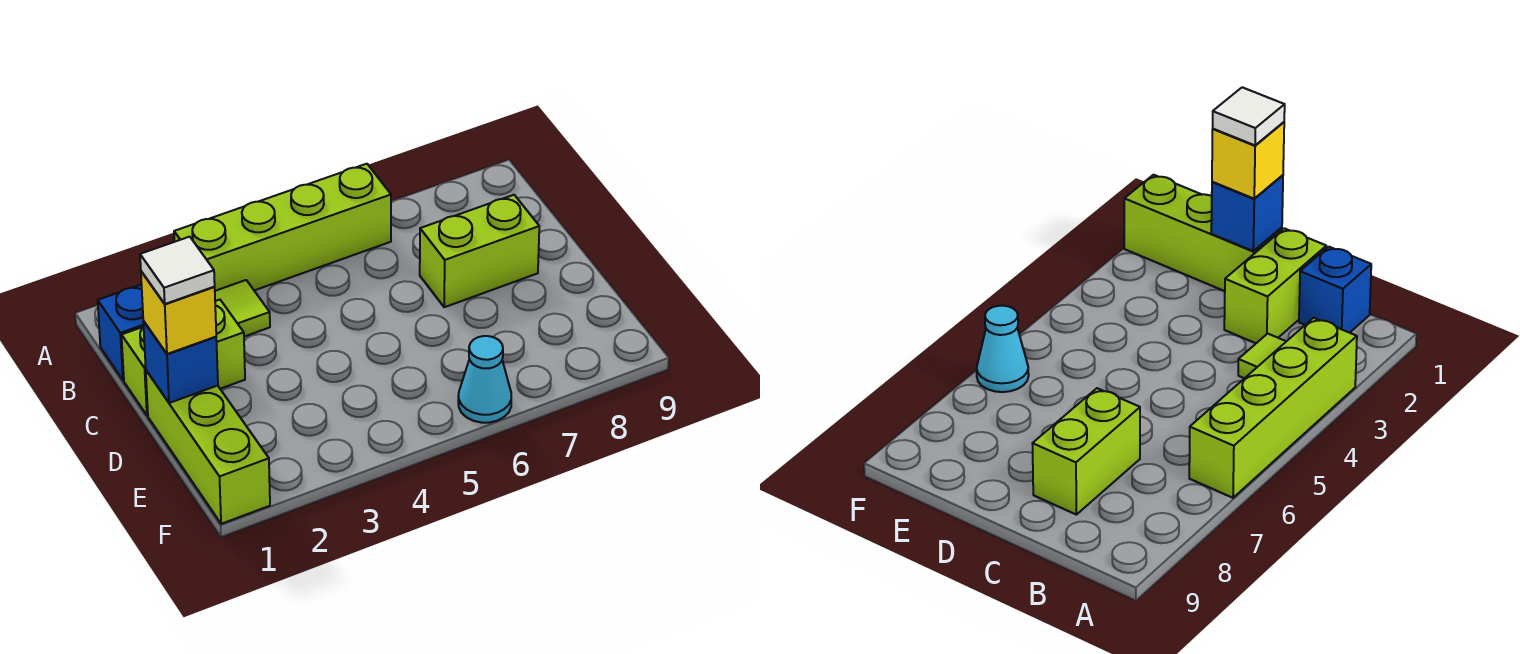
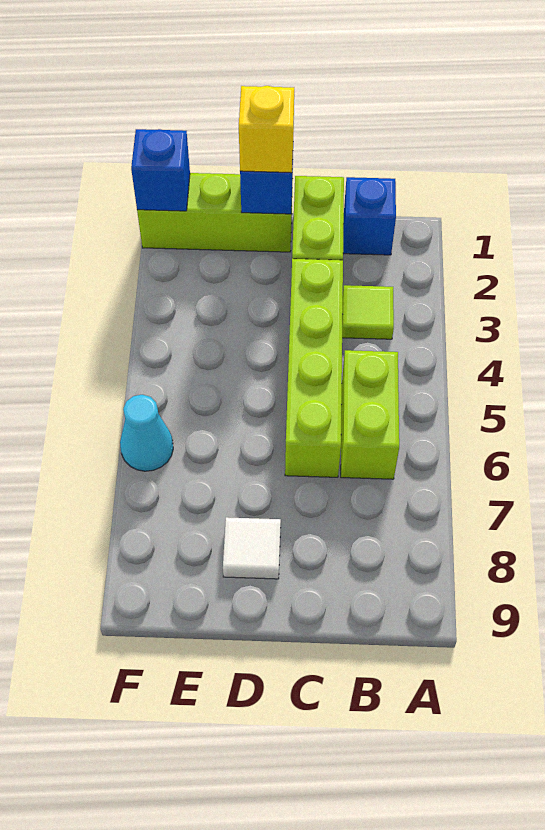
lime 1x4 brick [174,164,391,291] -> lime 1x4 brick moved to [285,259,343,477]
lime 1x2 brick [420,195,539,307] -> lime 1x2 brick moved to [341,350,399,479]
white 1x1 tile [140,237,215,304] -> white 1x1 tile moved to [223,517,281,579]
none -> blue 1x1 brick [131,129,190,211]

